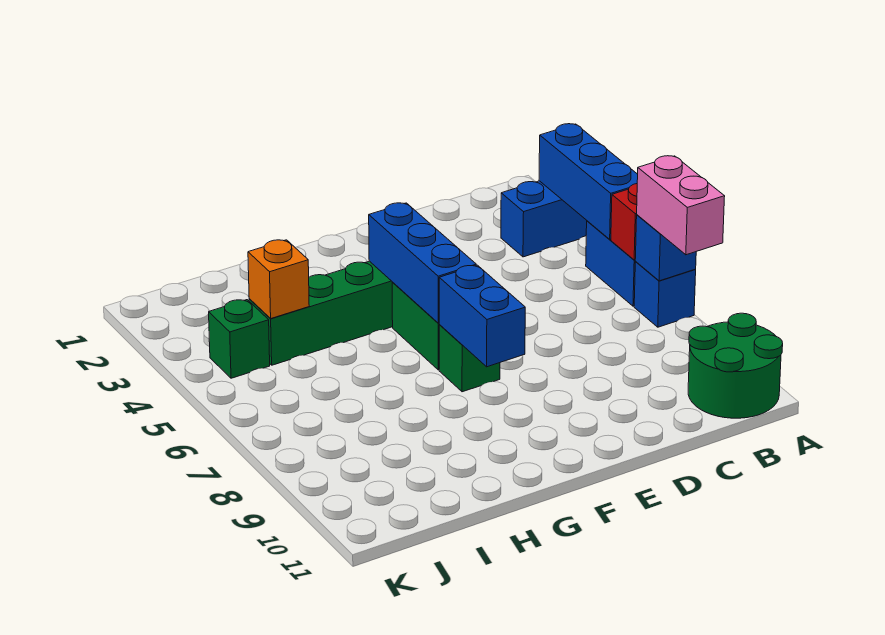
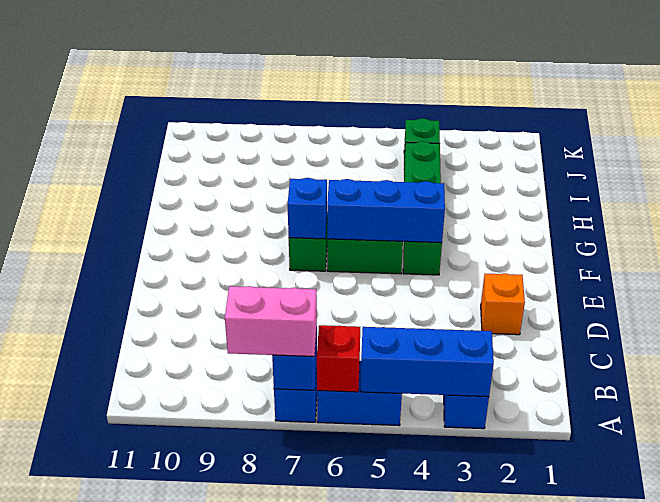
green 2x2 round brick [688,313,783,418] -> none
blue 1x2 brick [439,265,525,367] -> blue 1x1 brick [288,178,327,239]
orange 1x1 brick [248,240,309,319] -> orange 1x1 brick moved to [481,273,525,335]

